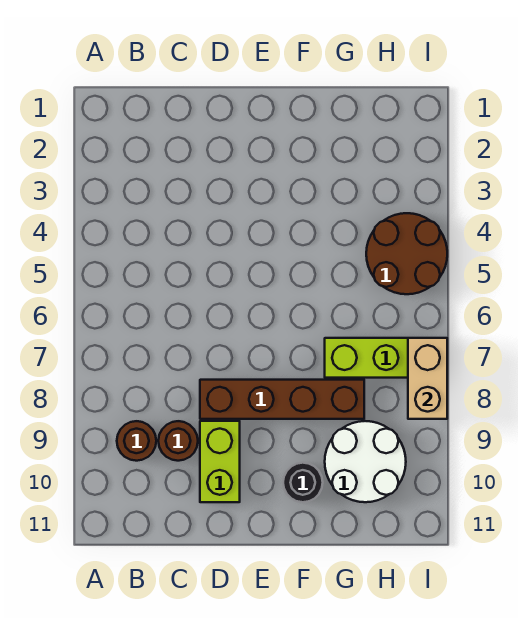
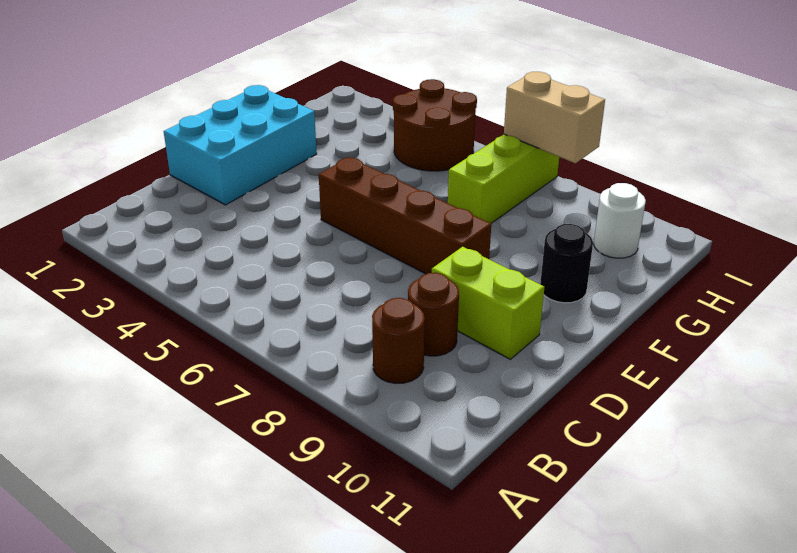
none -> cyan 2x3 brick [164,85,317,205]
brown 1x4 brick [200,380,364,419] -> brown 1x4 brick turned to [319,157,491,274]
white 2x2 round brick [325,421,406,502] -> white 1x1 round brick [594,183,646,258]

